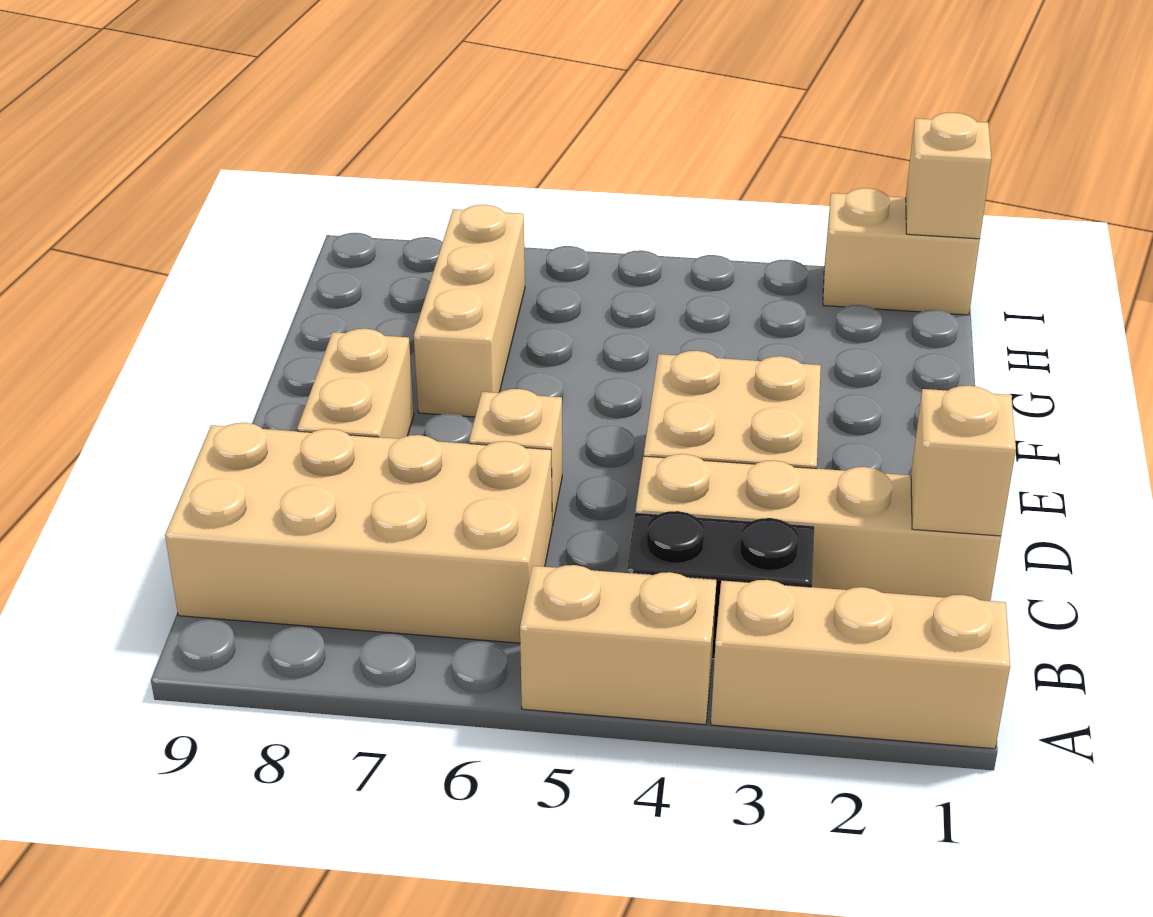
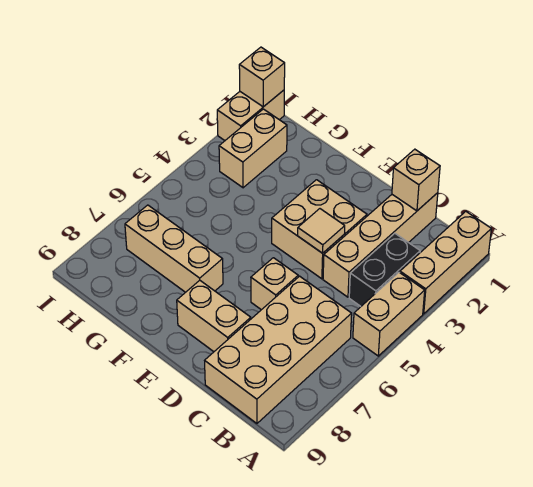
none -> tan 1x1 tile [298,209,345,253]
none -> tan 1x2 brick [219,109,287,188]

